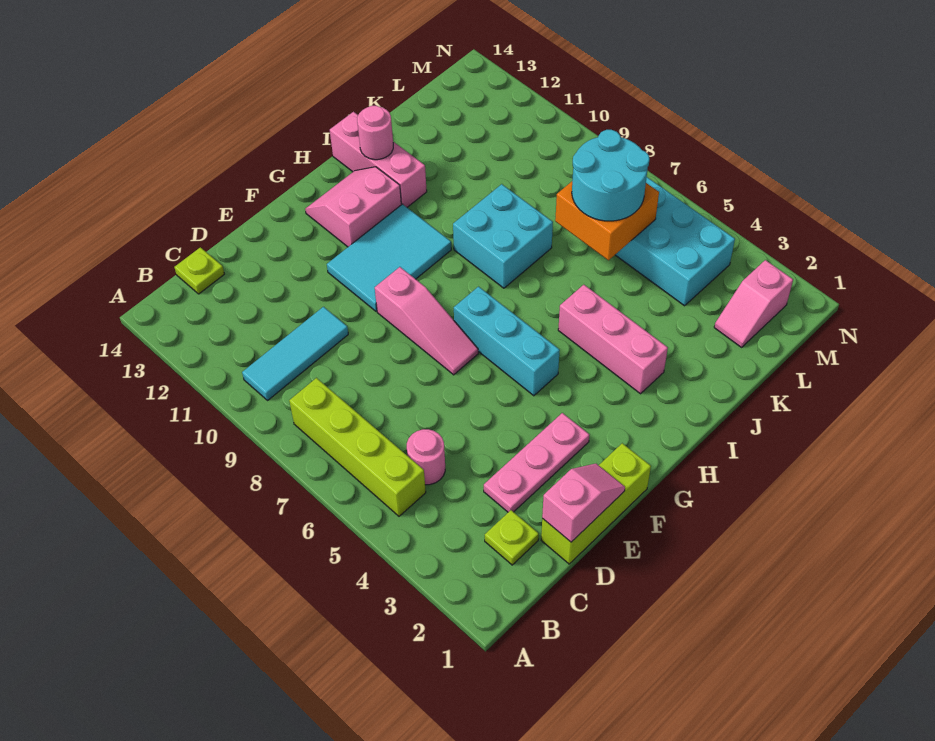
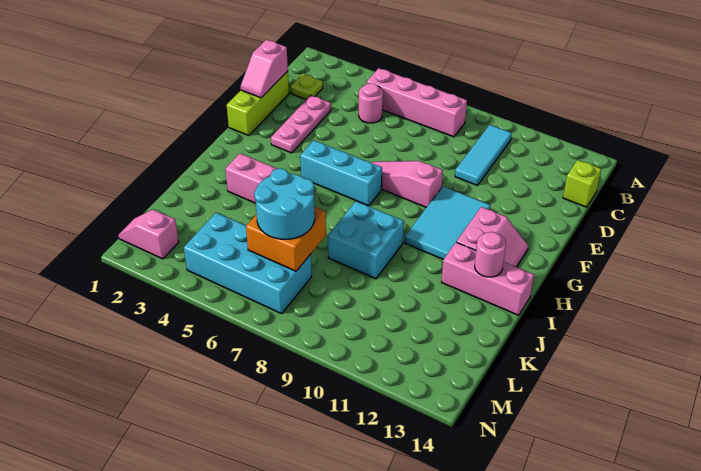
lime 1x4 brick [289,378,426,516] -> pink 1x4 brick [367,68,467,137]
lime 1x1 plate [174,247,224,294] -> lime 1x1 brick [563,160,601,207]
pink 1x2 slope [714,260,793,347] -> pink 1x2 slope turned to [119,210,179,259]

